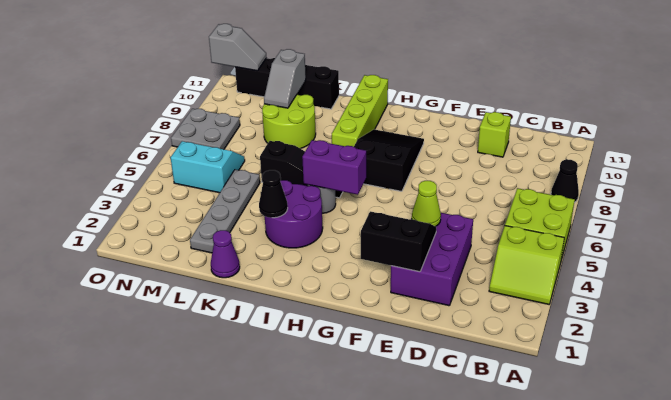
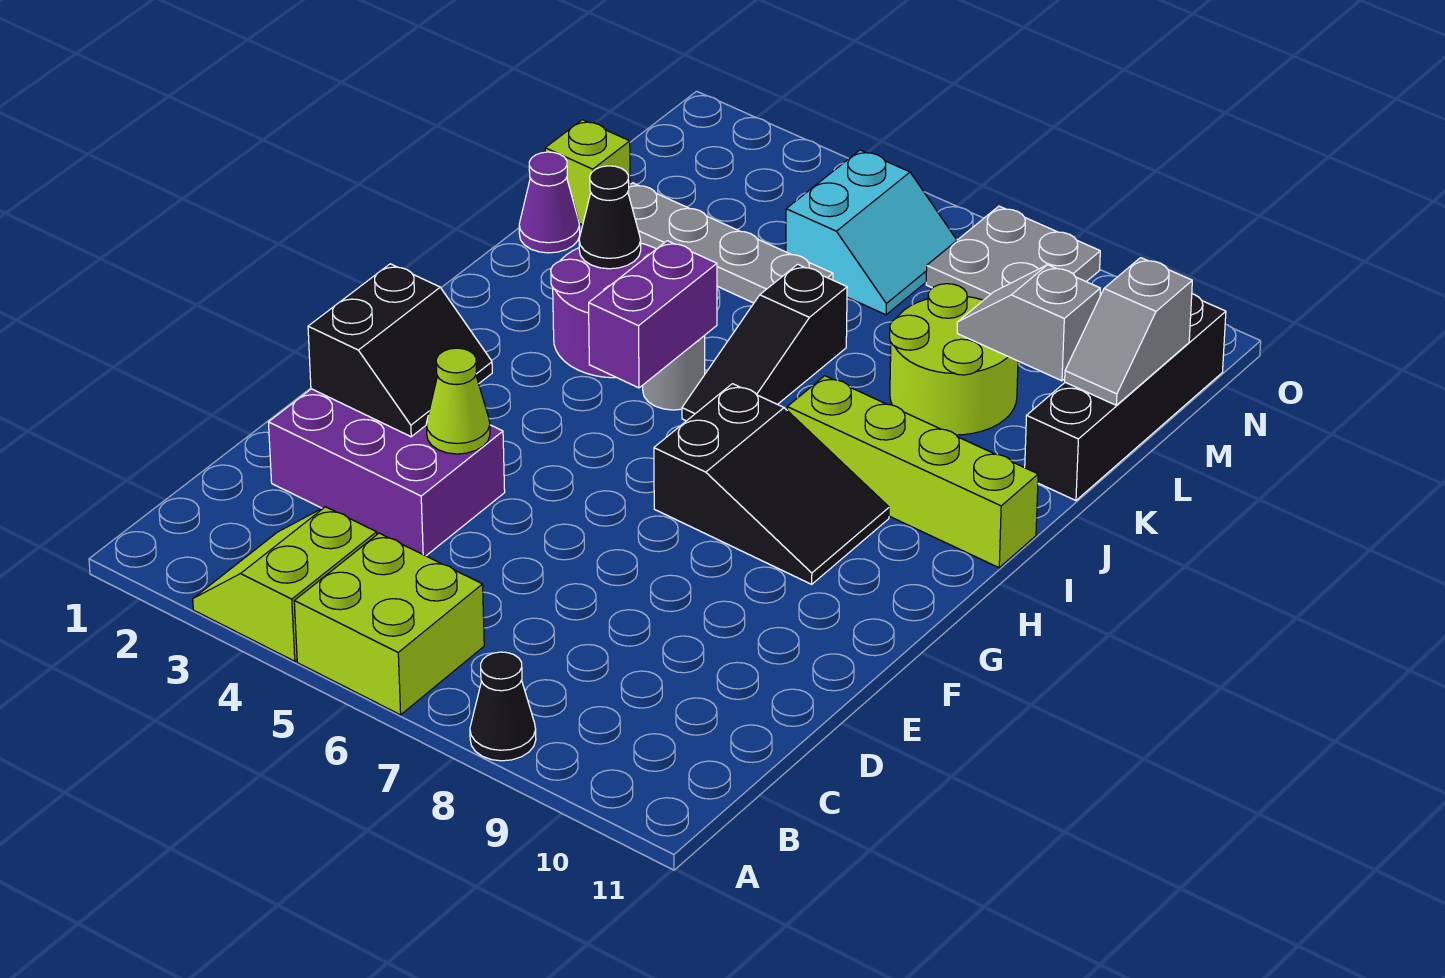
lime 1x1 brick [478,112,511,157] -> lime 1x1 brick moved to [545,120,630,225]
grey 1x2 slope [209,24,266,71] -> grey 1x2 slope moved to [1065,258,1192,405]

